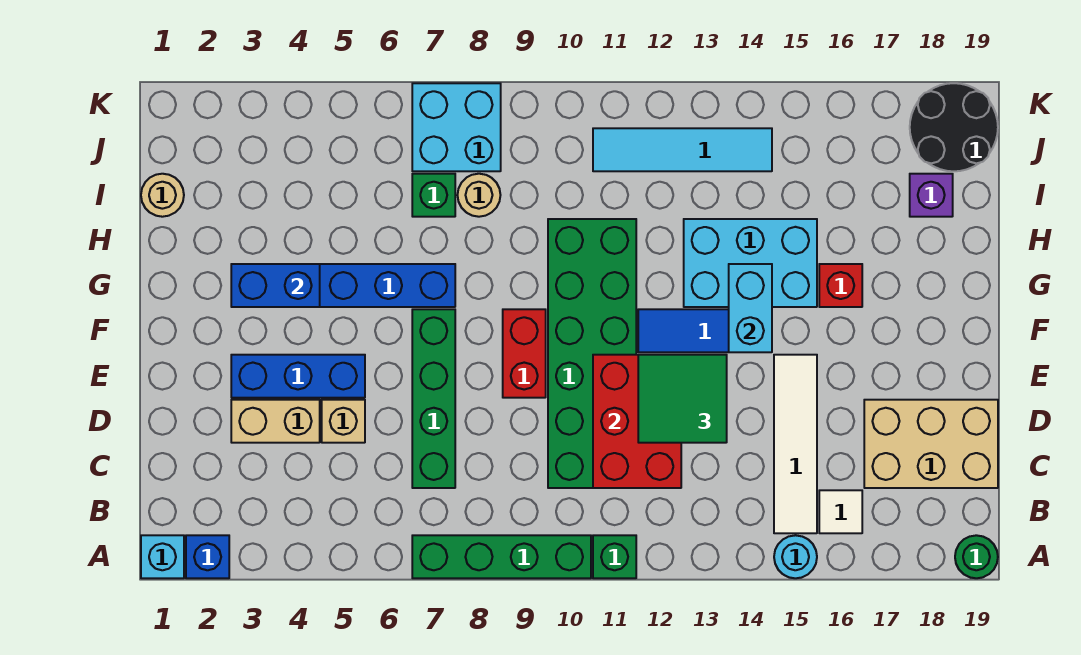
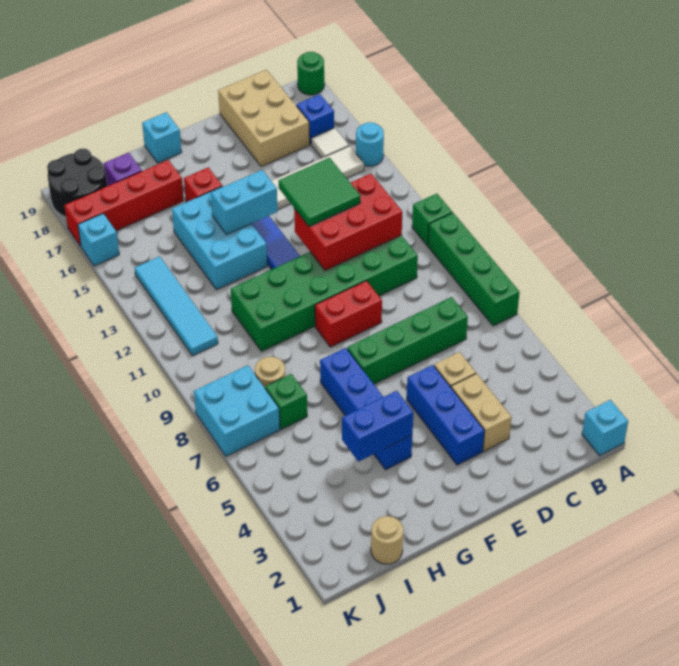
blue 1x1 brick [186,535,229,578] -> blue 1x1 brick moved to [296,94,334,144]
blue 1x2 brick [231,264,320,307] -> blue 1x2 brick turned to [342,391,413,462]
none -> cyan 1x1 brick [142,112,182,163]
none -> red 1x4 brick [64,160,184,246]
none -> cyan 1x1 brick [78,214,119,266]

